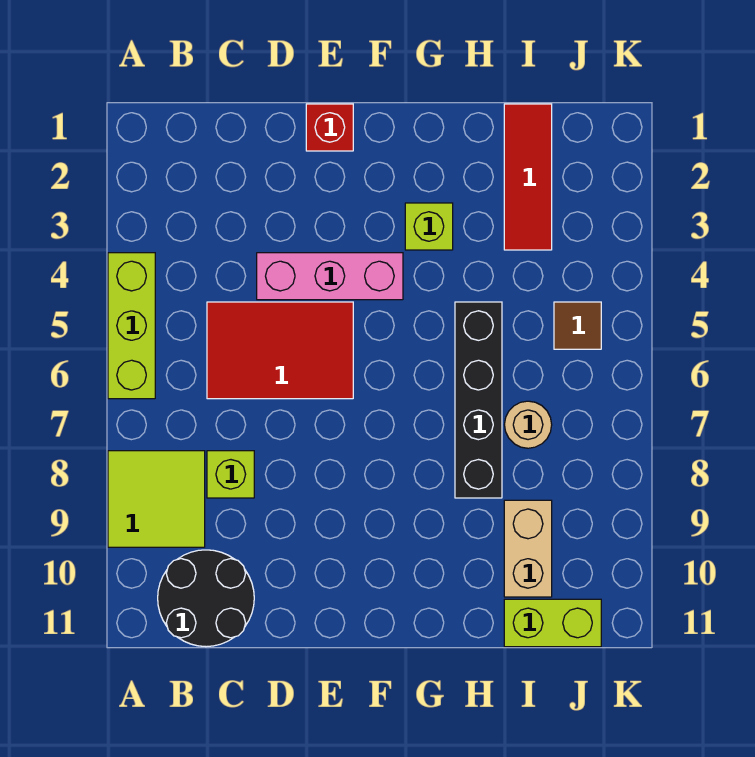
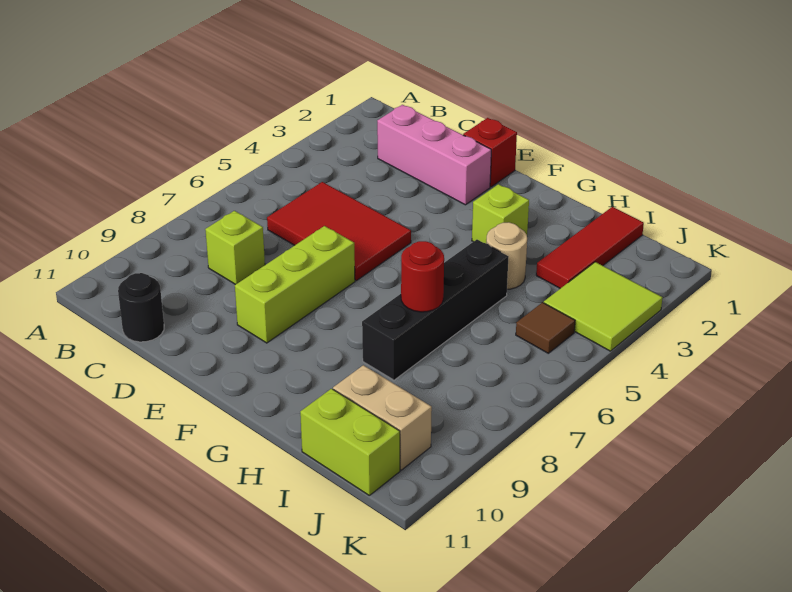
lime 1x3 brick [108,253,155,399] -> lime 1x3 brick moved to [235,226,355,343]
lime 2x2 tile [108,451,205,547] -> lime 2x2 tile moved to [544,262,663,351]
black 2x2 round brick [158,550,254,647] -> black 1x1 round brick [118,273,164,342]
pink 1x3 brick [257,253,403,300] -> pink 1x3 brick moved to [377,105,491,205]
none -> red 1x1 round brick [401,241,444,312]
tan 1x1 round brick [505,401,552,448] -> tan 1x1 round brick moved to [486,222,527,289]
tan 1x2 brick [504,500,552,597] -> tan 1x2 brick turned to [333,365,432,470]

